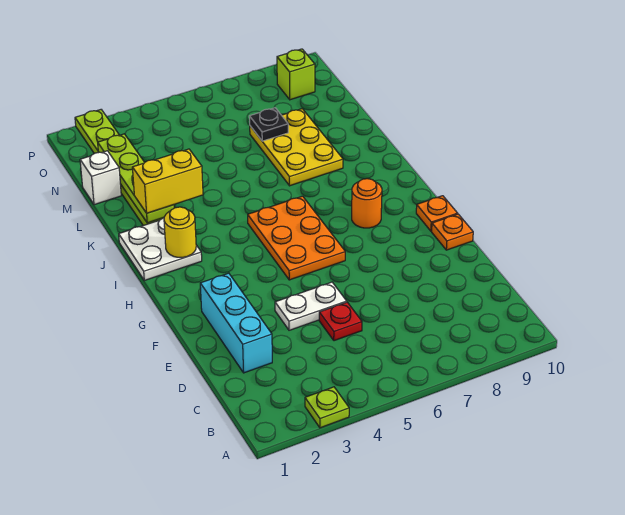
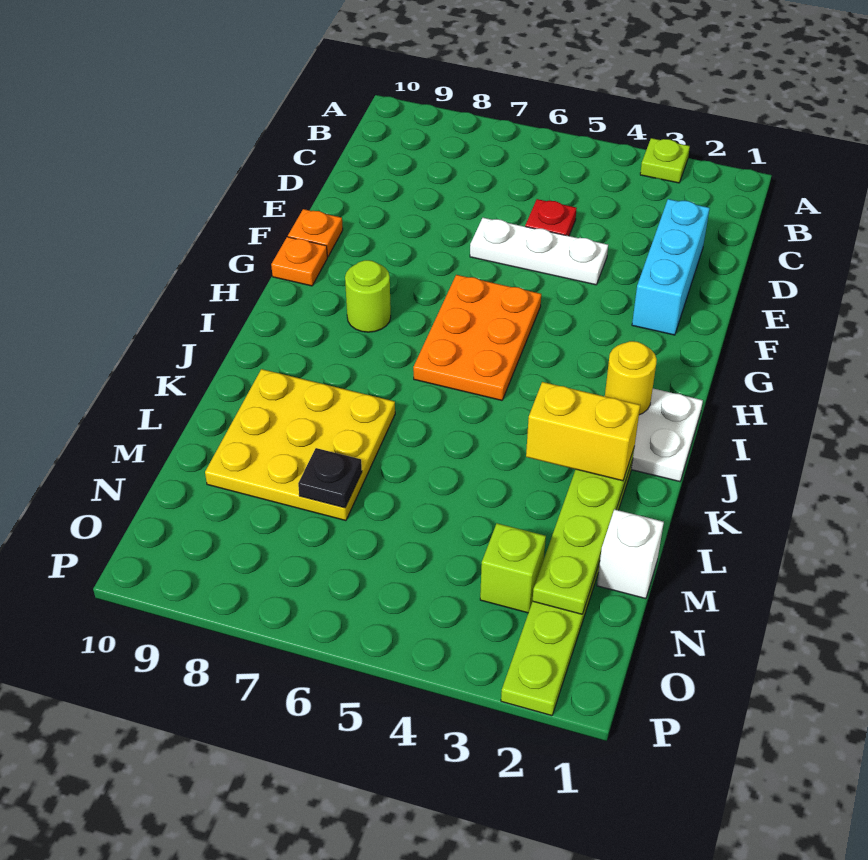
white 1x2 plate [275,282,347,330] -> white 1x3 plate [470,218,608,285]
orange 1x1 round brick [352,179,382,228] -> lime 1x1 round brick [345,260,391,332]
yellow 2x3 plate [250,109,343,186] -> yellow 3x3 plate [205,369,395,521]
lime 1x1 brick [277,49,315,100] -> lime 1x1 brick moved to [480,523,546,613]

